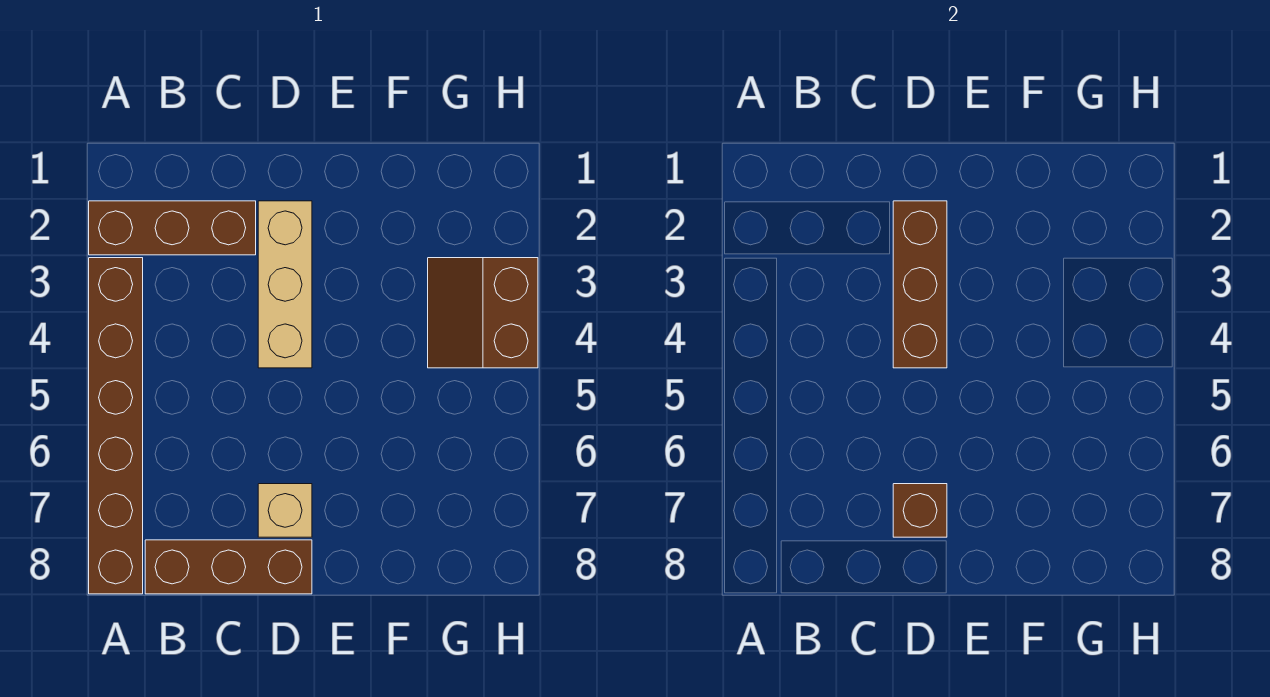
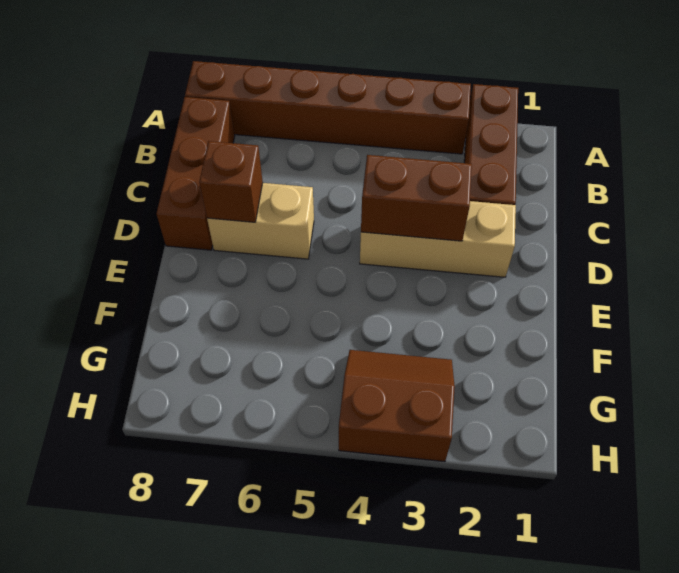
brown 1x3 brick [893,201,947,368] -> brown 1x2 brick [361,155,472,241]
tan 1x1 brick [258,484,312,537] -> tan 1x2 brick [207,183,314,259]

